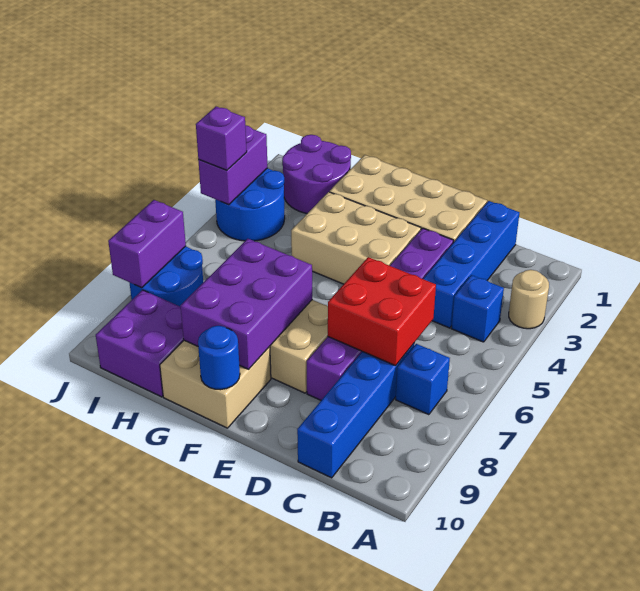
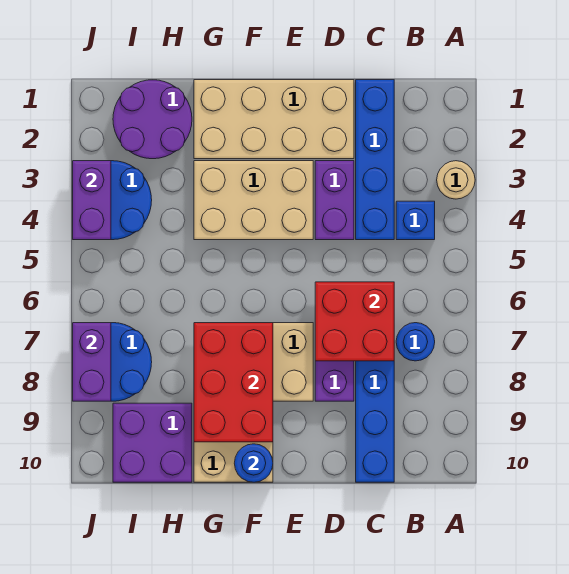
blue 1x1 brick [396,344,450,415] -> blue 1x1 round brick [396,323,435,361]
purple 2x3 brick [180,239,312,369] -> red 2x3 brick [194,323,273,442]
purple 1x1 brick [196,107,247,170] -> none

